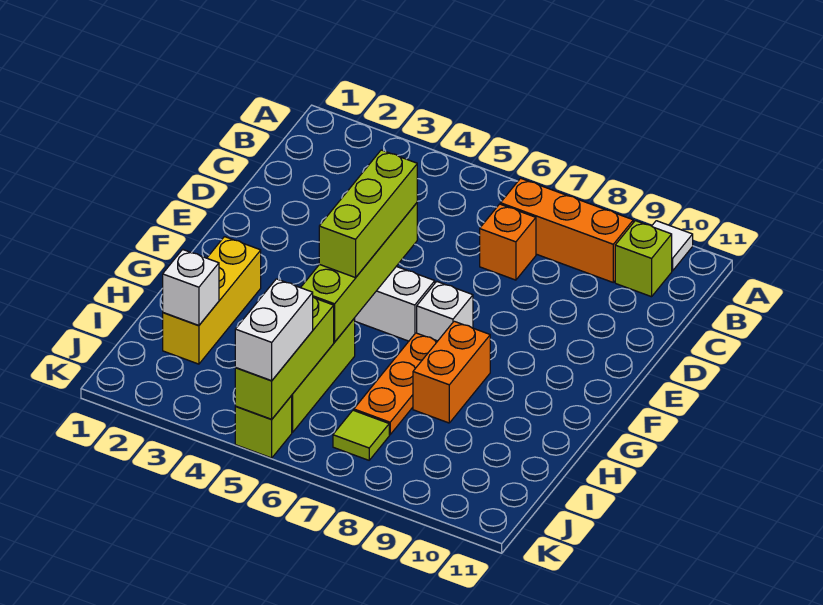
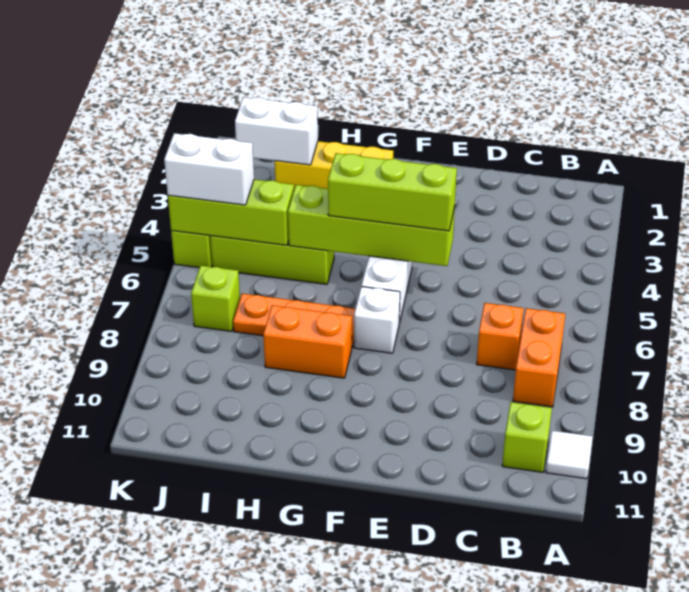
orange 1x3 brick [500,178,633,282] -> orange 1x2 brick [513,308,565,407]
white 1x1 brick [163,249,219,326] -> white 1x2 brick [235,97,318,165]
lime 1x1 tile [333,410,389,460] -> lime 1x1 brick [191,265,240,332]

